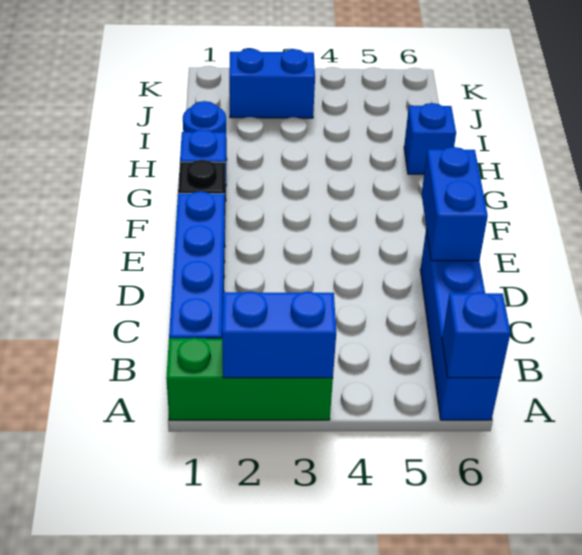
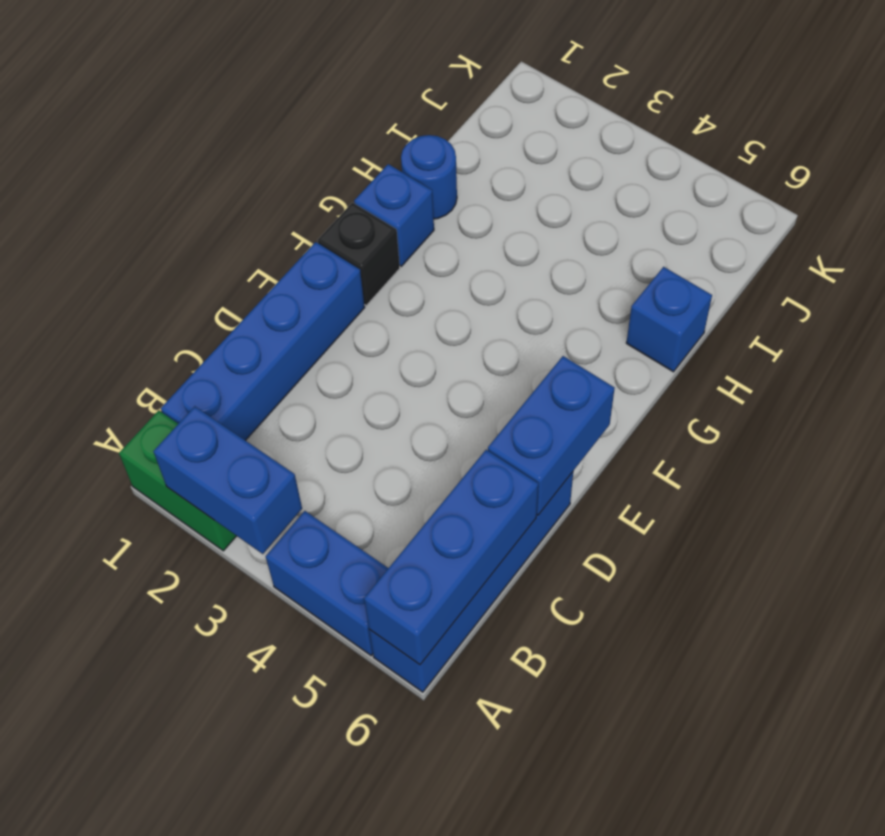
green 1x3 brick [166,338,333,420] -> green 1x2 brick [119,410,236,551]
blue 1x1 brick [442,292,511,378] -> blue 1x3 brick [364,450,538,665]
blue 1x2 brick [229,49,315,118] -> blue 1x2 brick moved to [266,511,388,656]

